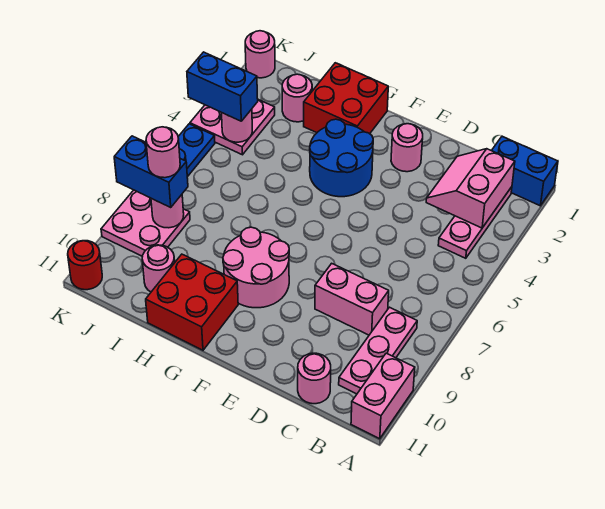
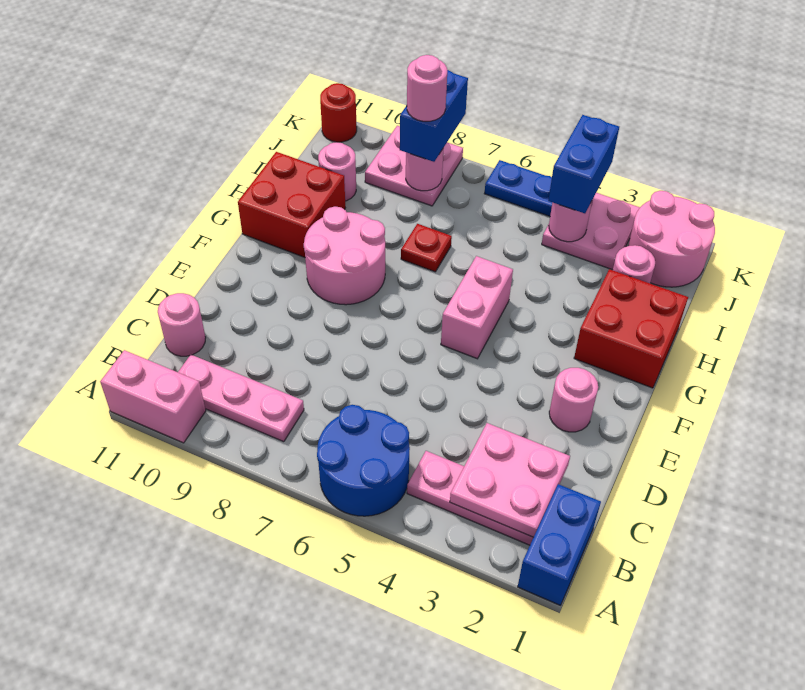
pink 2x2 slope [426,149,515,228] -> pink 2x2 plate [450,423,570,537]
pink 1x2 brick [315,263,389,335] -> pink 1x2 brick moved to [441,256,513,359]
blue 2x2 round brick [310,119,373,197] -> blue 2x2 round brick moved to [317,405,410,516]
none -> red 1x1 plate [401,224,452,272]
pink 1x1 round brick [245,31,275,78] -> pink 2x2 round brick [628,191,715,287]

